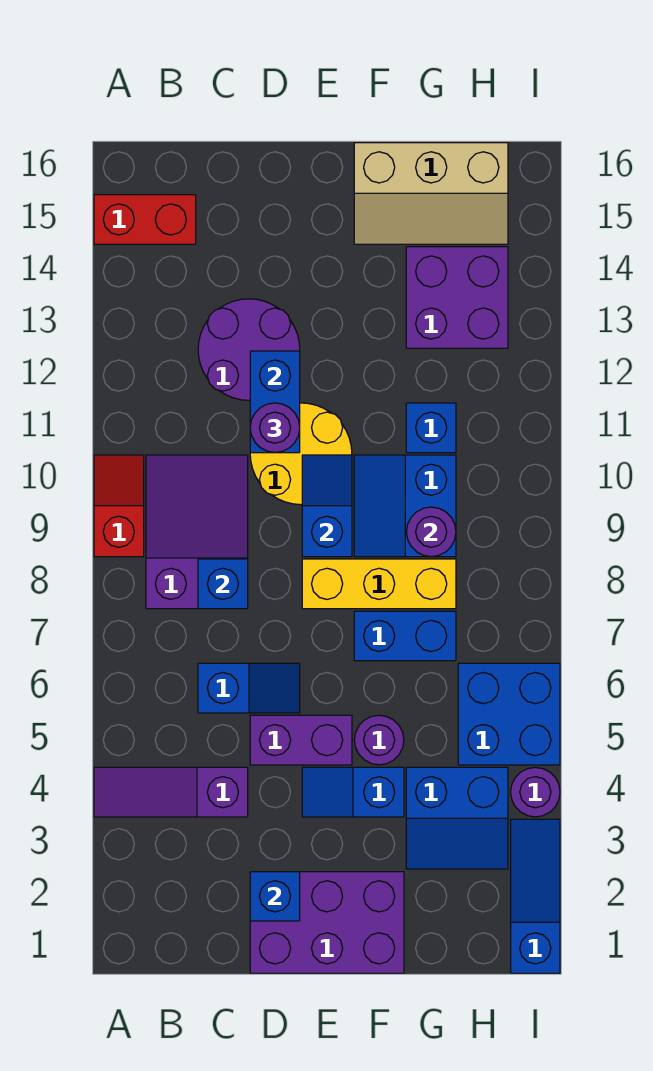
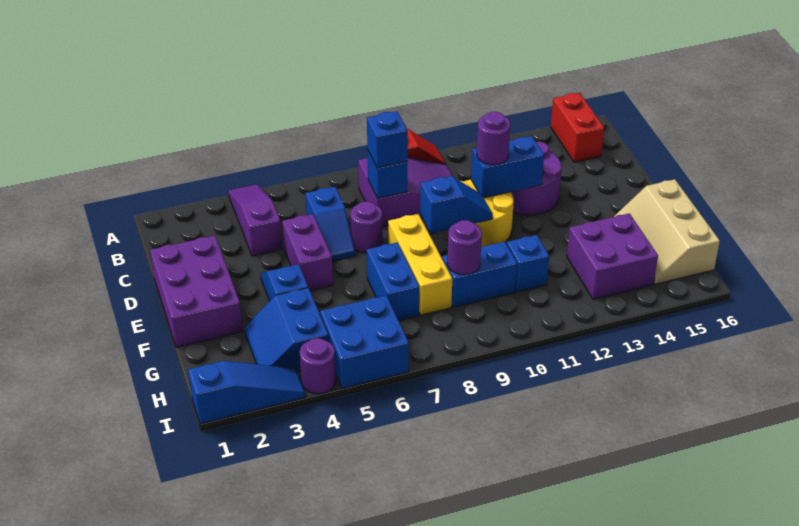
blue 1x1 brick [250,872,300,921] -> blue 1x1 brick moved to [367,111,408,168]
purple 1x1 round brick [354,715,404,765] -> purple 1x1 round brick moved to [350,201,383,253]

